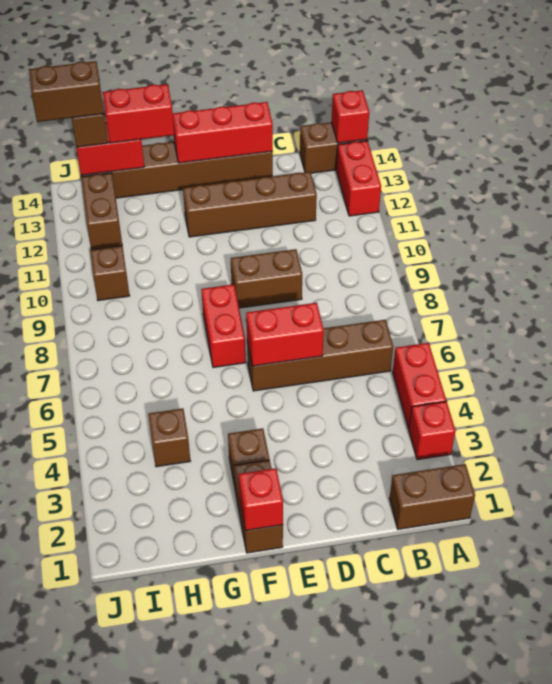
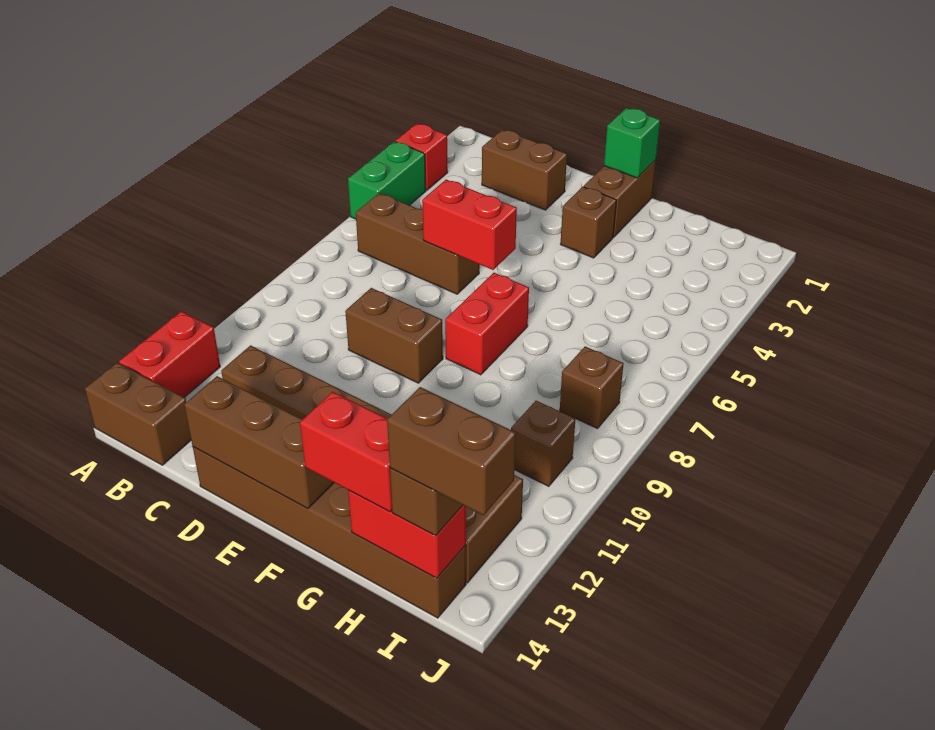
brown 1x2 brick [389,464,475,529] -> brown 1x2 brick moved to [482,130,567,210]
red 1x2 brick [393,343,446,429] -> green 1x2 brick [348,142,426,219]
red 1x1 brick [331,90,369,143] -> none
brown 1x4 brick [247,320,393,391] -> brown 1x3 brick [356,193,480,294]
red 1x3 brick [173,102,273,163] -> brown 1x3 brick [184,376,334,509]
red 1x1 brick [239,468,283,530] -> green 1x1 brick [604,108,660,178]
brown 1x1 brick [148,408,190,467] -> brown 1x1 brick moved to [560,347,624,429]

